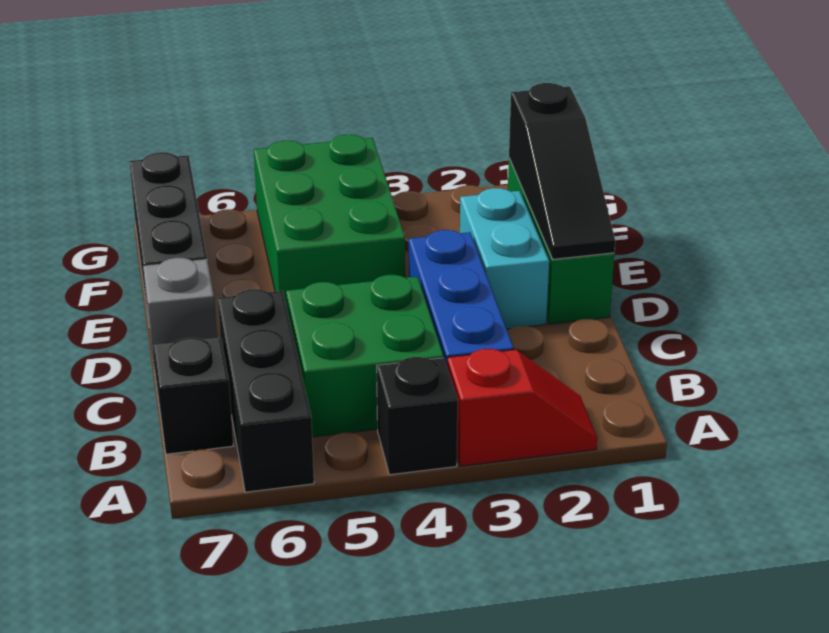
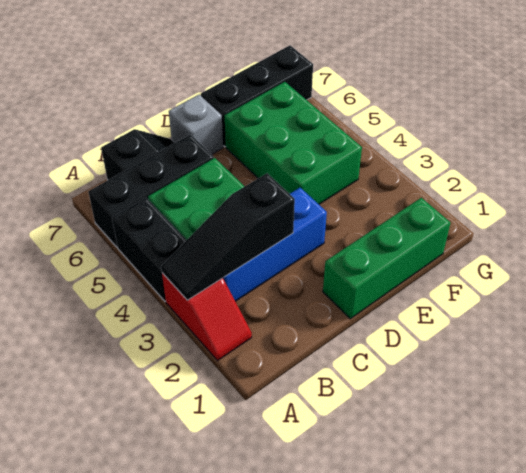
black 1x1 brick [377,357,458,475] -> black 1x2 brick [112,198,186,301]
black 1x3 slope [509,83,615,259] -> black 1x3 slope moved to [161,173,295,300]
cyan 1x2 brick [460,188,549,329] -> none
green 2x3 brick [254,135,405,307] -> green 2x3 brick turned to [225,82,362,204]

